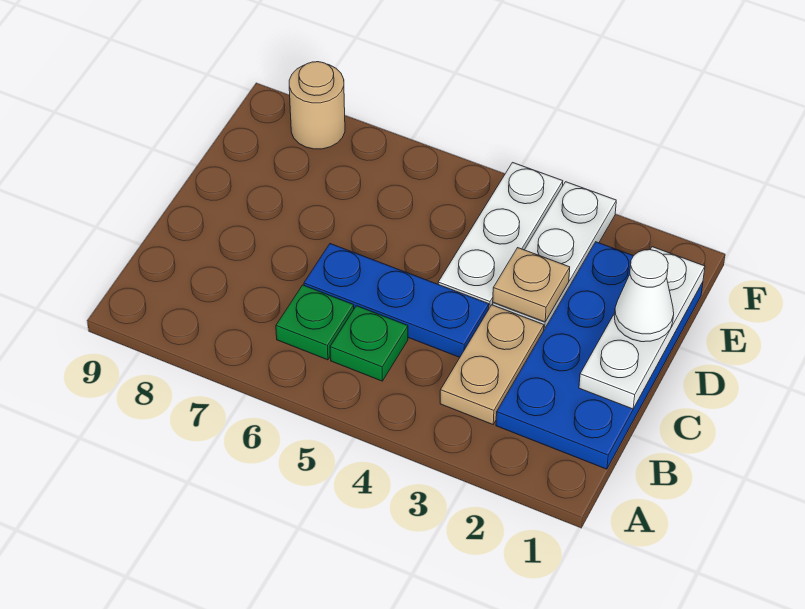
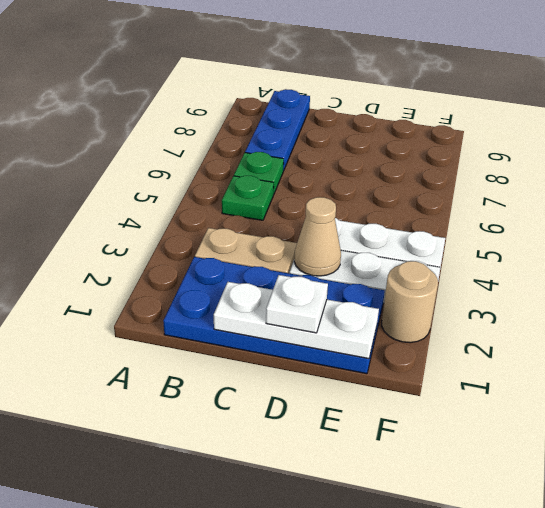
blue 1x3 plate [304,244,489,357] -> blue 1x3 plate moved to [245,89,310,171]
white 1x1 cone [614,250,674,342] -> white 1x1 plate [266,275,328,333]
tan 1x1 plate [493,248,570,322] -> tan 1x1 cone [294,197,341,276]
tan 1x1 round brick [289,62,345,149] -> tan 1x1 round brick moved to [382,261,438,343]

